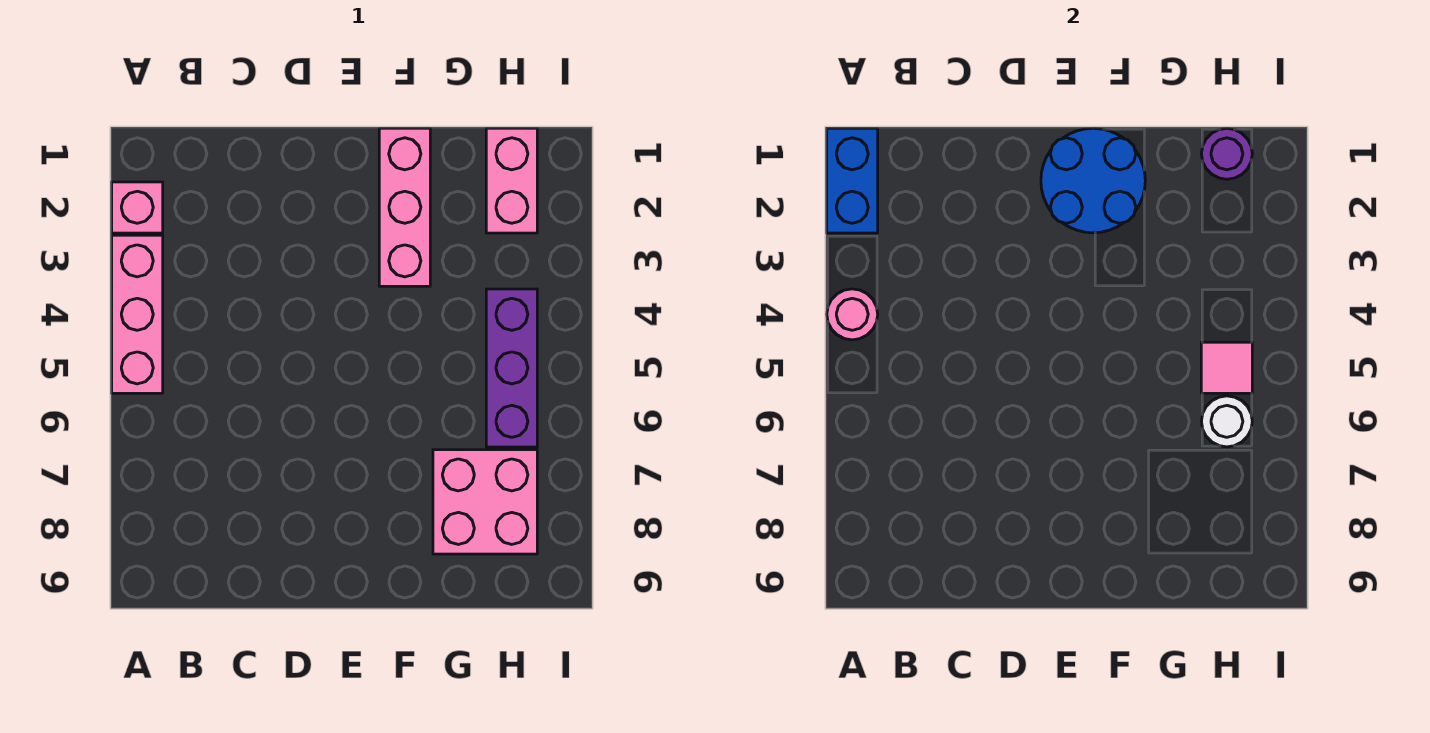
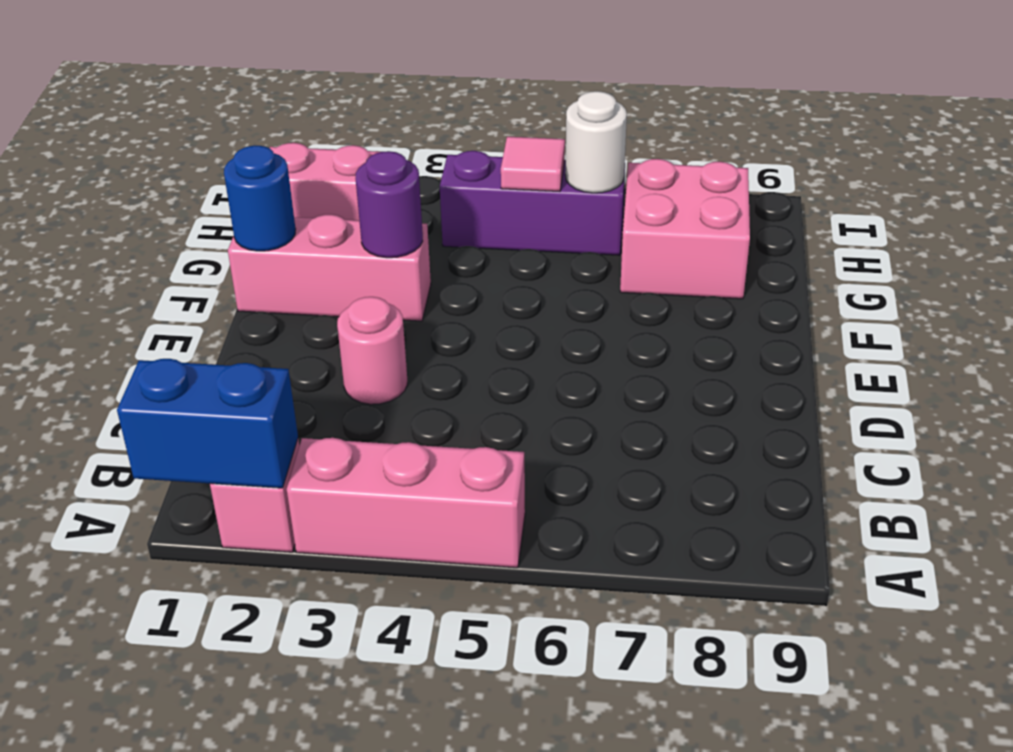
pink 1x1 round brick [827,289,878,340] -> pink 1x1 round brick moved to [337,297,407,404]
blue 2x2 round brick [1041,128,1145,233] -> blue 1x1 round brick [224,146,296,251]
purple 1x1 round brick [1201,128,1252,179] -> purple 1x1 round brick moved to [355,151,423,258]

